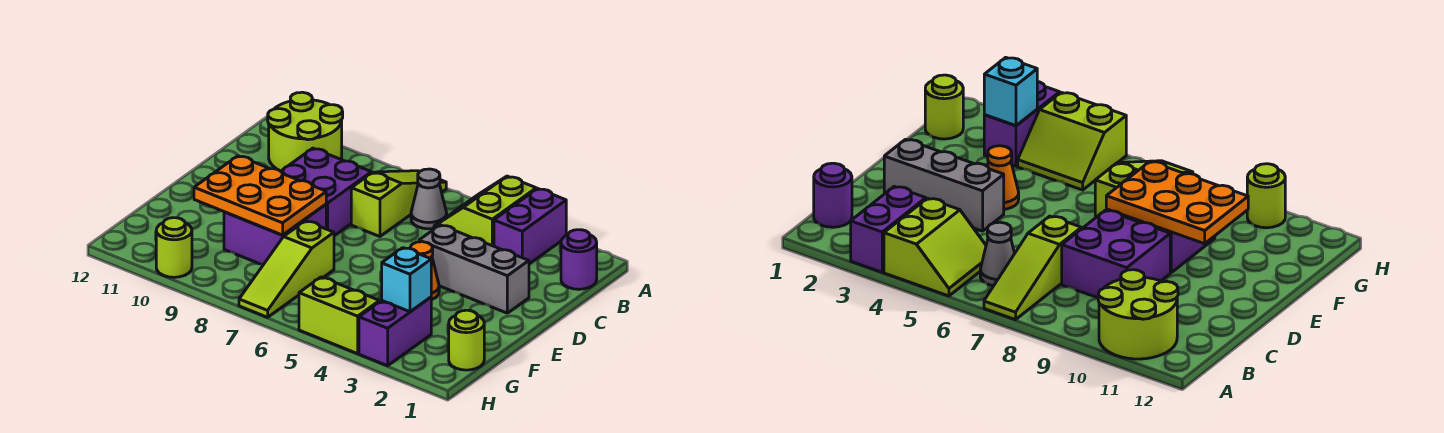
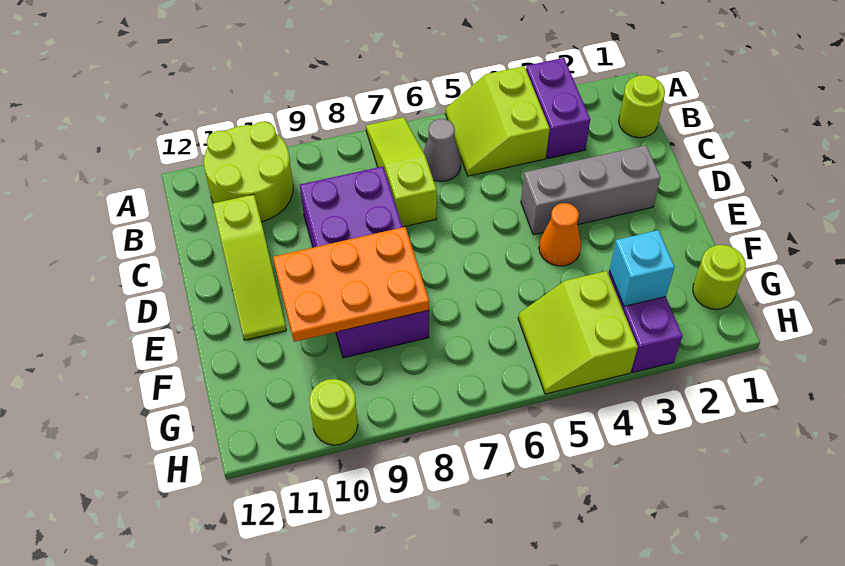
purple 1x1 round brick [561,230,597,289] -> lime 1x1 round brick [619,75,665,138]
lime 1x3 slope [239,221,334,317] -> lime 1x3 slope moved to [213,195,286,340]
lime 2x2 slope [299,277,380,354] -> lime 2x2 slope turned to [518,271,638,394]

